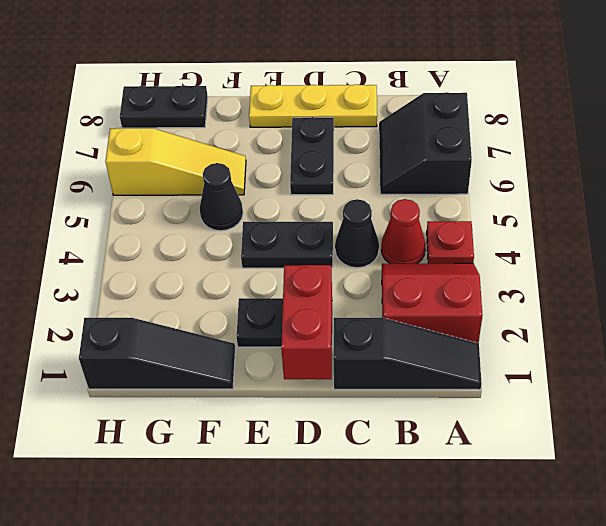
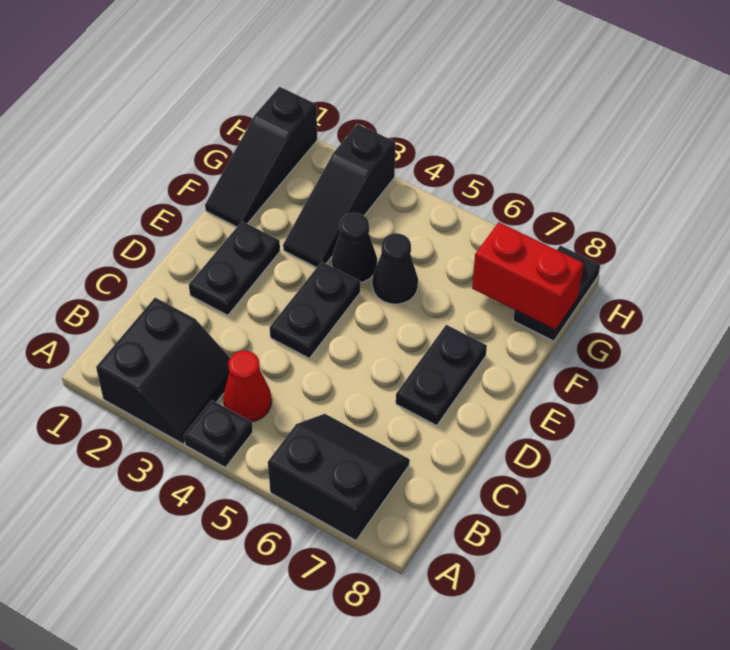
black 1x3 slope [333,318,482,390] -> black 1x3 slope moved to [283,124,395,268]
red 2x2 slope [382,263,483,343] -> black 2x2 slope [96,298,230,444]
red 1x1 plate [427,221,474,264] -> black 1x1 plate [184,400,253,467]
black 1x1 cone [335,199,379,268] -> black 1x1 cone moved to [332,213,377,283]
yellow 1x3 plate [249,84,377,127] -> none
red 1x2 brick [281,265,332,379] -> red 1x2 brick moved to [472,222,584,330]
black 1x2 plate [290,117,334,195] -> black 1x2 plate turned to [396,325,487,426]
yellow 1x3 slope [105,128,246,195] -> none

